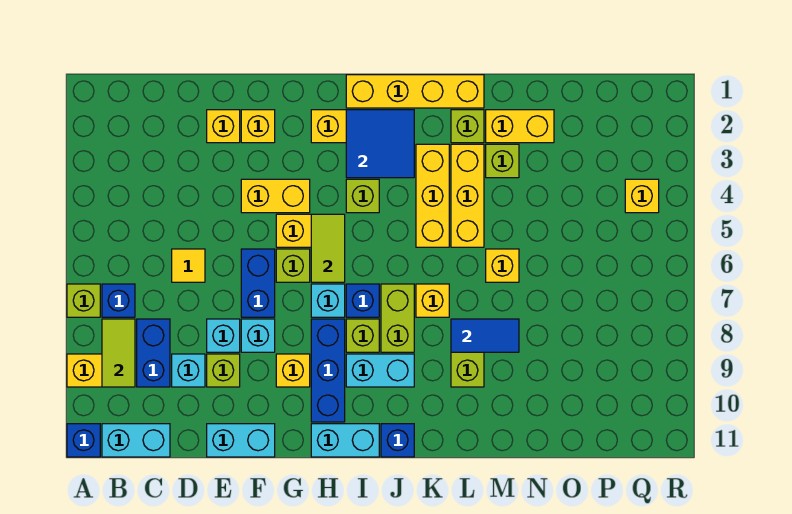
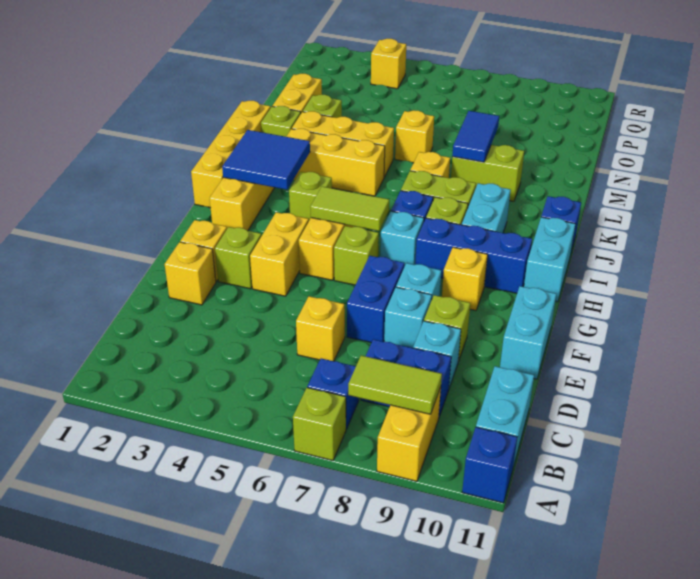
yellow 1x1 tile [172,249,205,282] -> yellow 1x1 brick [296,296,345,361]
none -> lime 1x1 brick [215,227,261,289]
blue 1x2 brick [241,249,275,317] -> blue 1x2 brick turned to [347,256,404,343]

